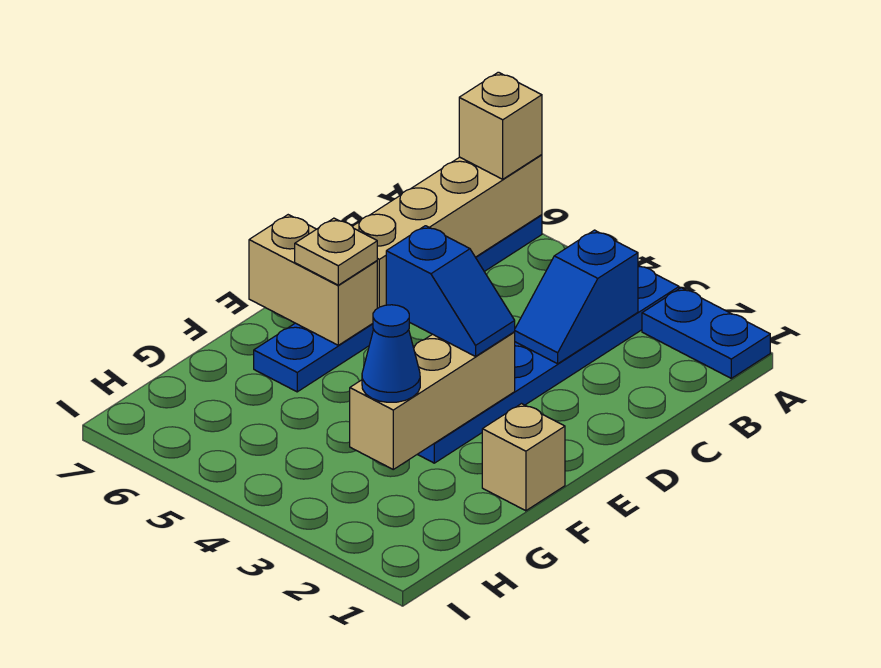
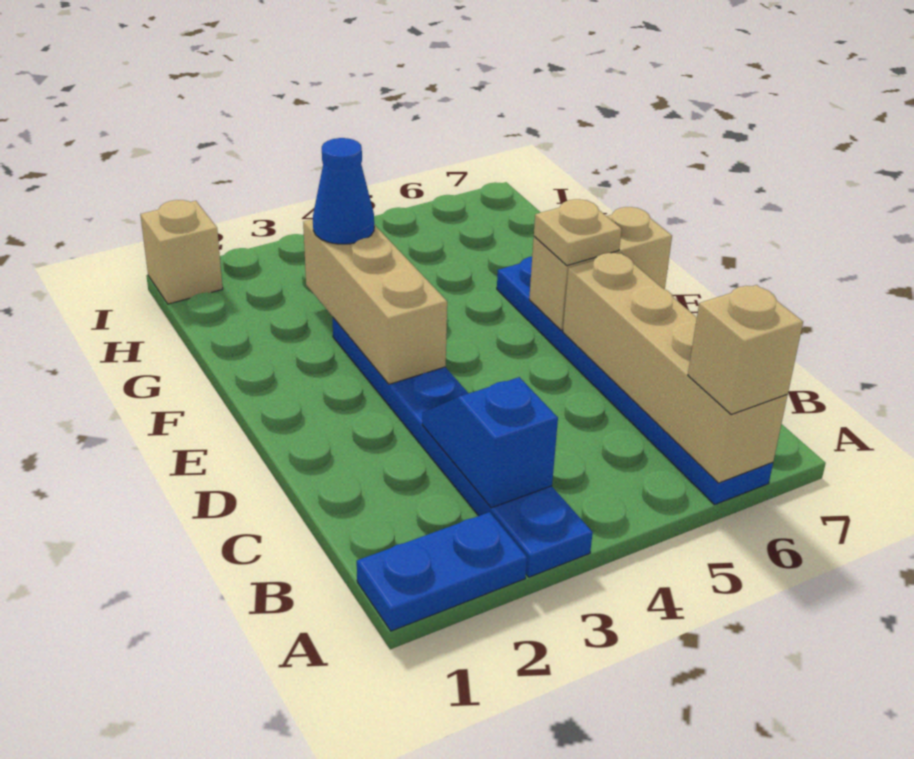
blue 1x2 slope [386,226,515,356] -> none
tan 1x1 brick [482,404,565,511] -> tan 1x1 brick moved to [140,200,223,304]

